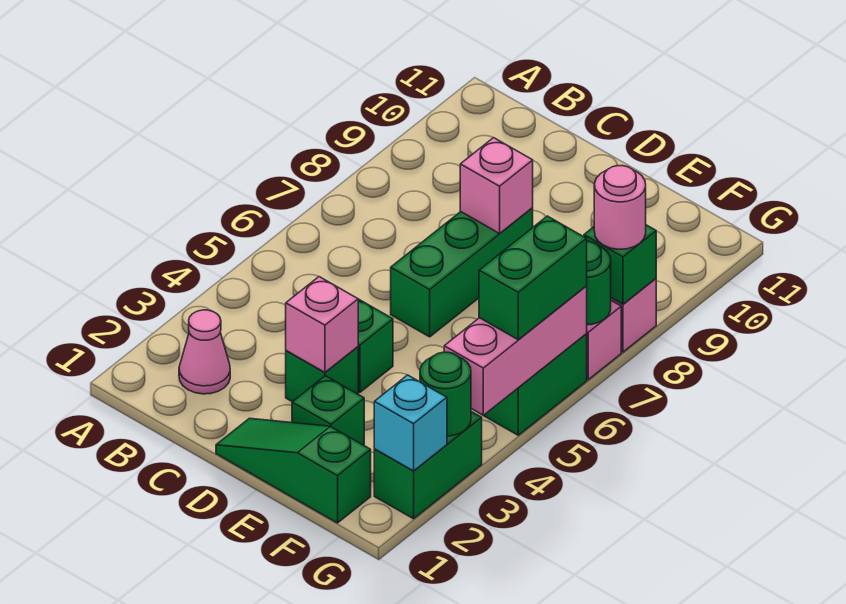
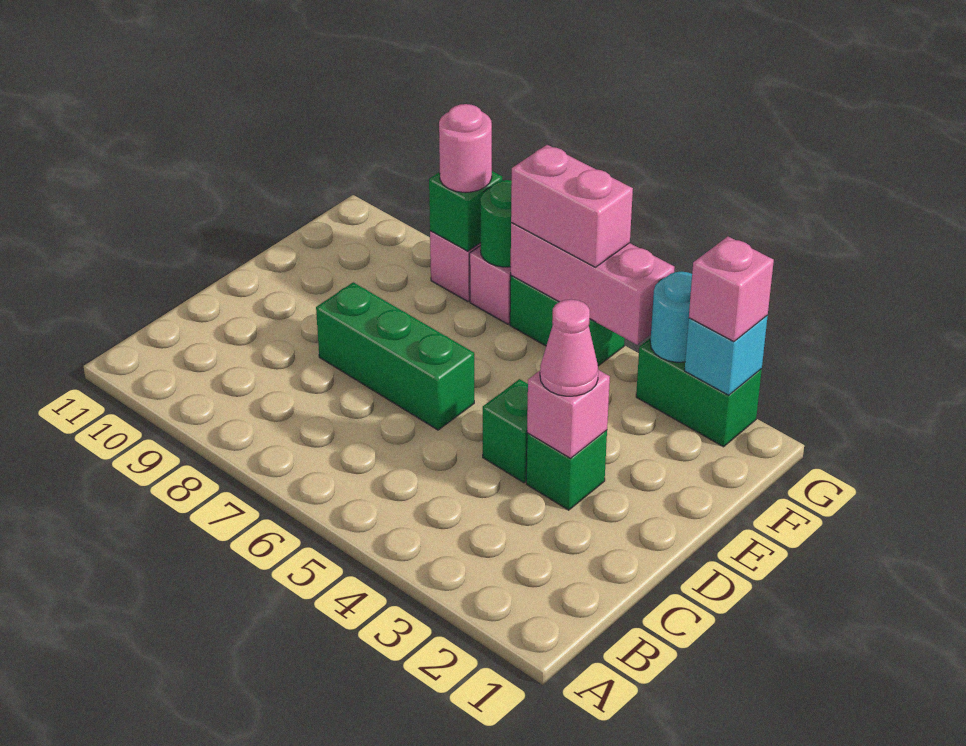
pink 1x1 cone [179,310,230,394] -> pink 1x1 cone moved to [540,299,598,396]
green 1x3 slope [216,418,371,523] -> none
pink 1x1 brick [460,138,533,234] -> pink 1x1 brick moved to [689,237,774,342]
green 1x1 brick [292,376,364,445] -> none
green 1x1 round brick [420,352,471,436] -> cyan 1x1 round brick [650,271,692,362]
green 1x2 brick [479,216,587,340] -> pink 1x2 brick [511,145,633,267]

